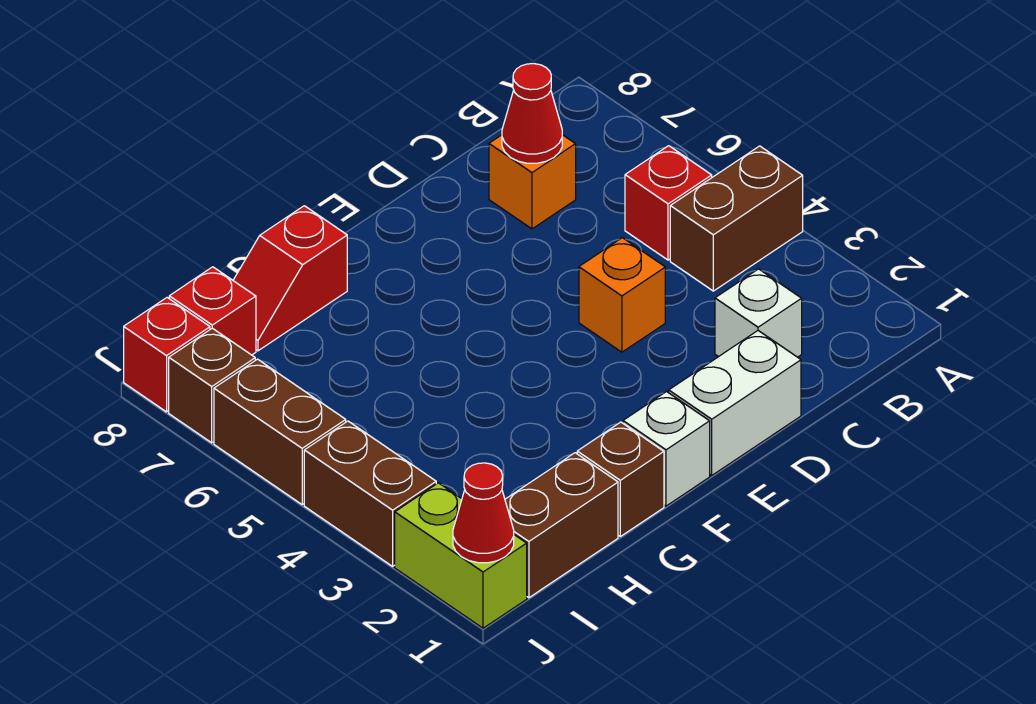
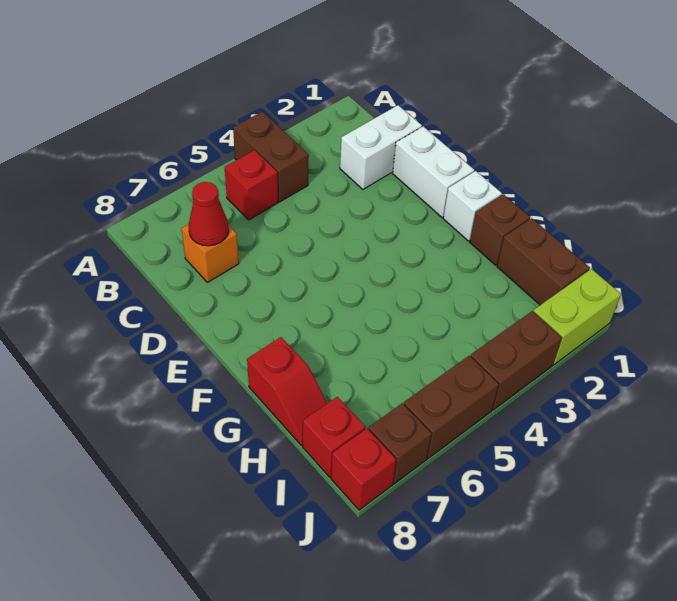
white 1x1 brick [715,269,802,357] -> white 1x2 brick [340,105,422,189]
orange 1x1 brick [579,238,665,352] -> none
red 1x1 cone [453,463,514,563] -> none

